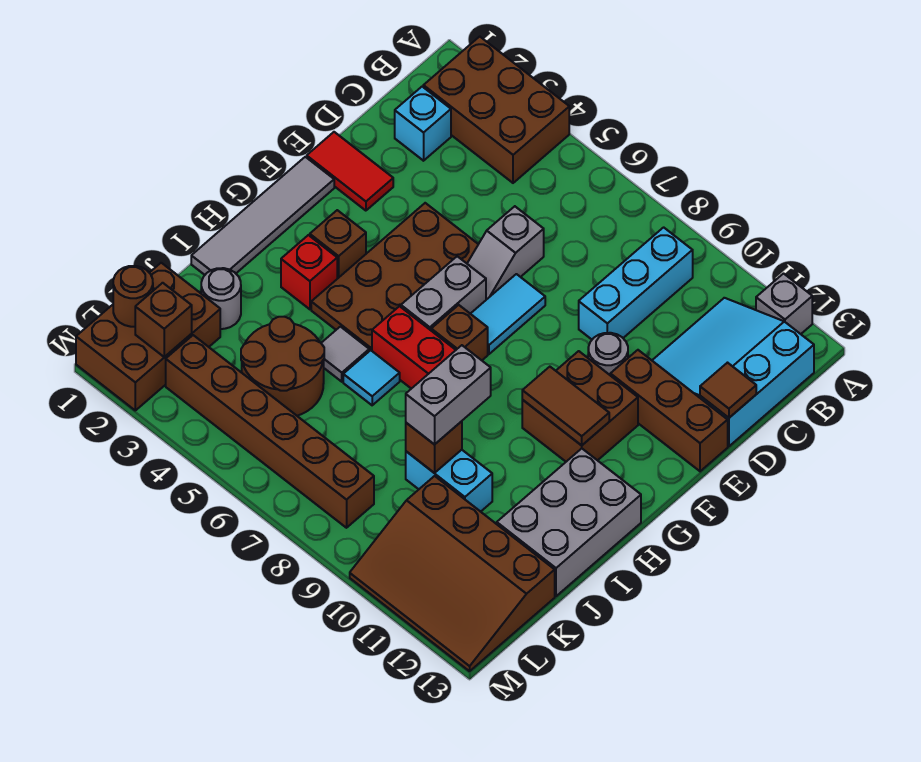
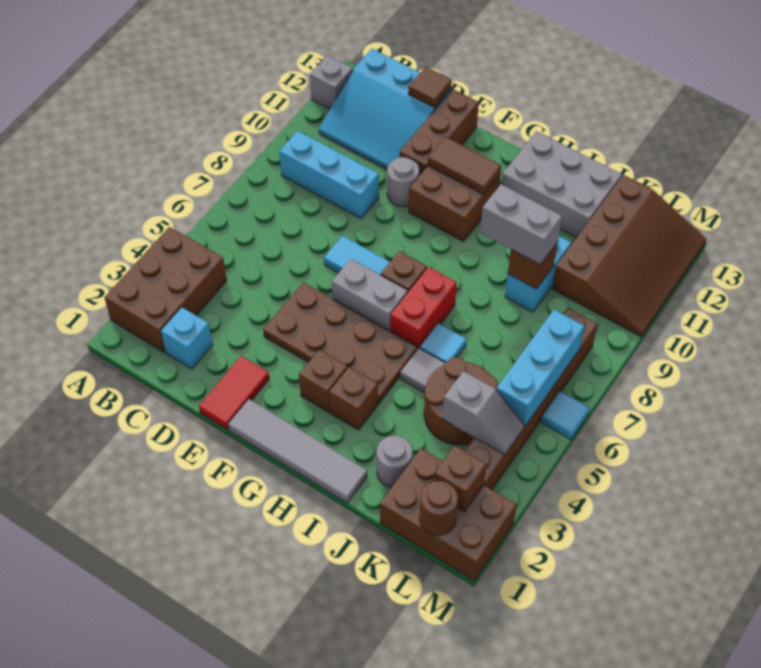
grey 1x2 slope [467,206,544,300] -> grey 1x2 slope moved to [442,371,524,455]
brown 1x2 tile [522,367,609,445] -> brown 1x2 tile turned to [428,137,501,195]
red 1x1 brick [281,235,337,309] -> brown 1x1 brick [329,367,378,430]
none -> cyan 1x3 brick [497,310,584,427]
none -> cyan 1x1 tile [541,391,590,439]

